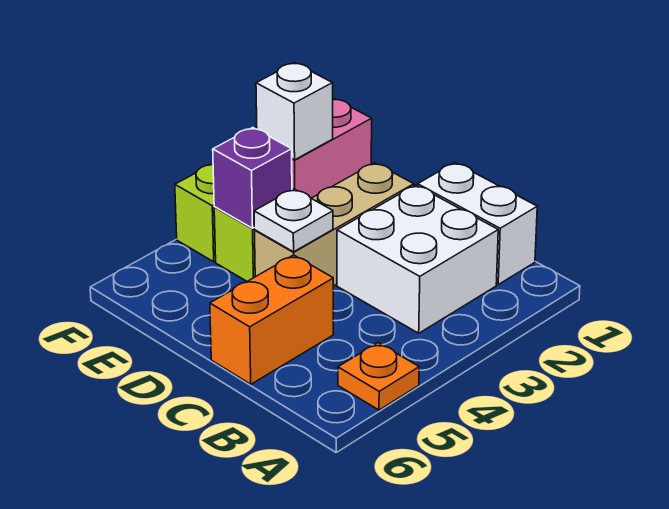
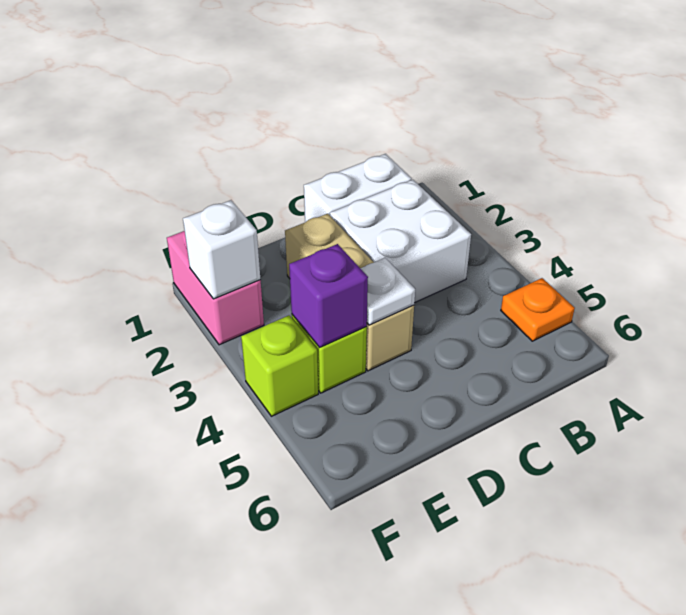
orange 1x2 brick [210,255,334,384] -> none

